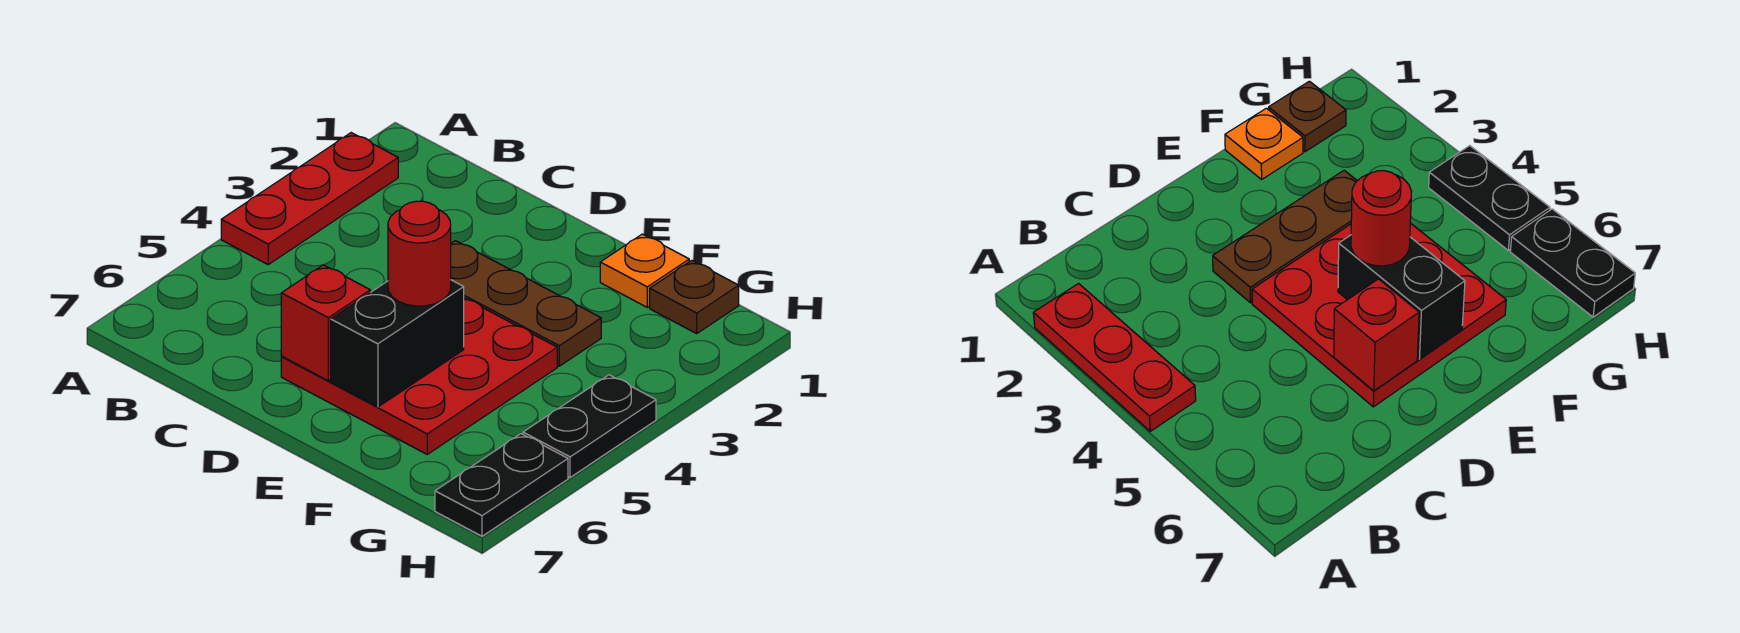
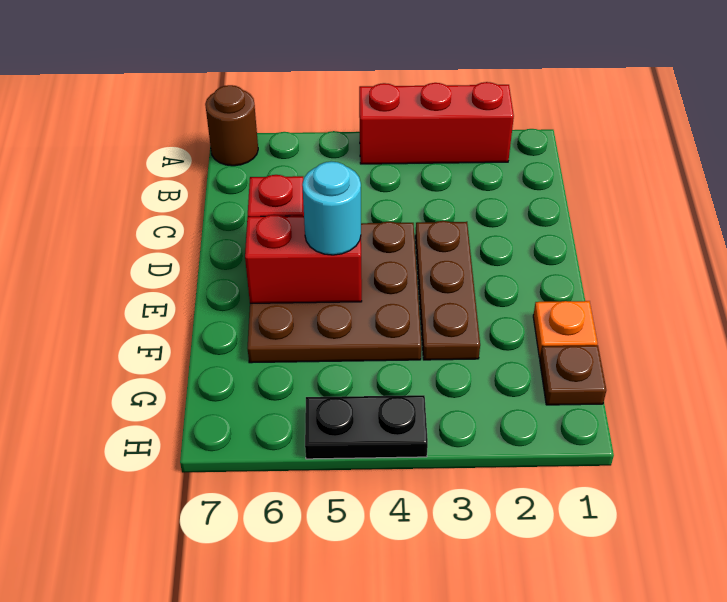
red 1x3 plate [221,133,398,264] -> red 1x3 brick [359,82,514,164]
none -> brown 1x1 round brick [205,85,258,166]
red 3x3 plate [281,298,557,454] -> brown 3x3 plate [248,222,421,363]
black 1x2 brick [331,280,464,407] -> red 1x2 brick [245,215,362,303]
red 1x1 round brick [388,201,451,306] -> cyan 1x1 round brick [302,161,361,255]
black 1x2 plate [435,434,568,536] -> none

